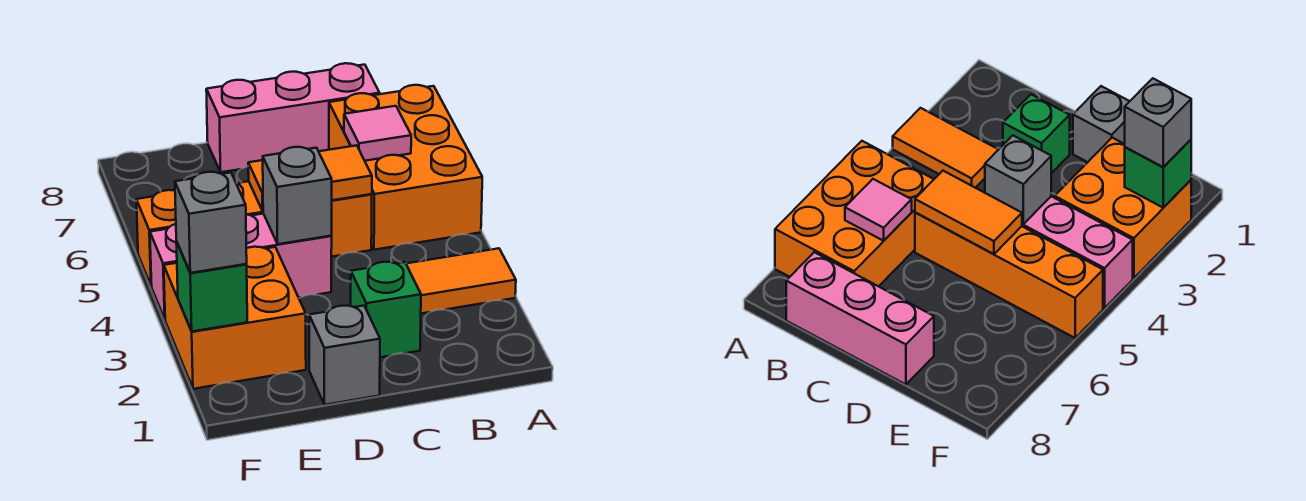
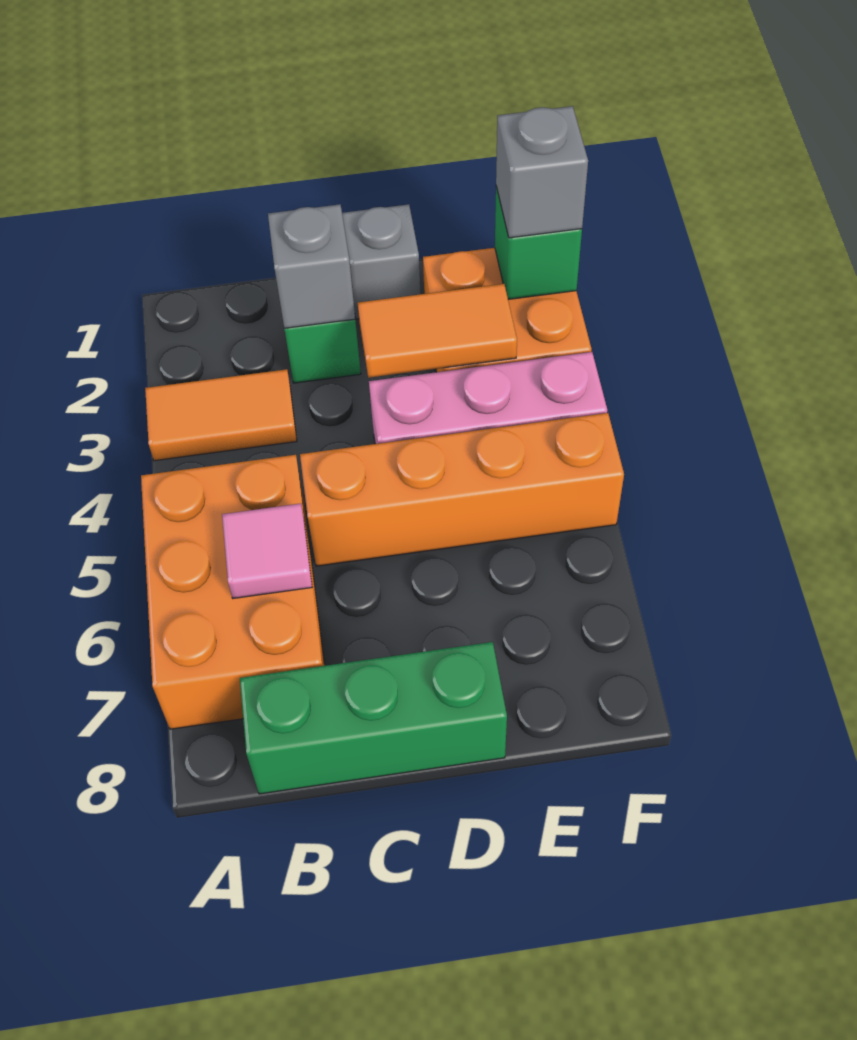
pink 1x3 brick [206,63,380,172] -> green 1x3 brick [240,642,507,794]
orange 1x2 tile [248,145,372,211] -> orange 1x2 tile moved to [358,284,517,378]
grey 1x1 brick [263,147,332,244] -> grey 1x1 brick moved to [268,204,355,328]

